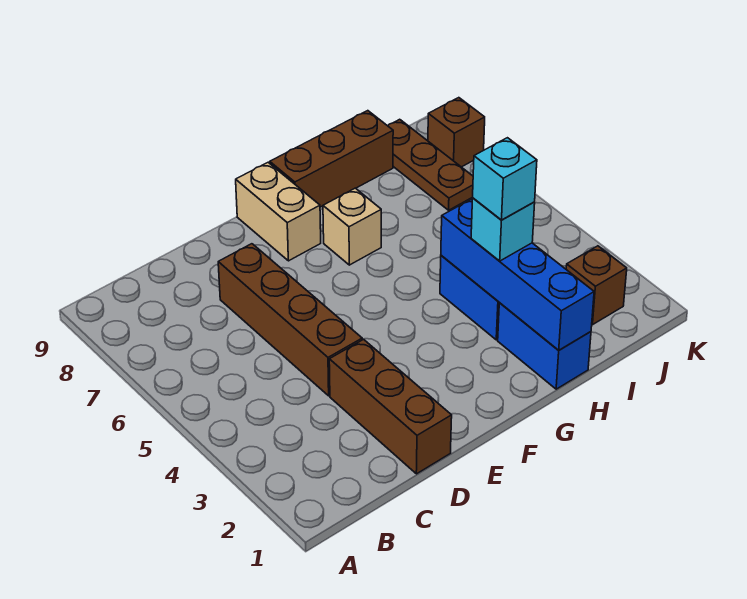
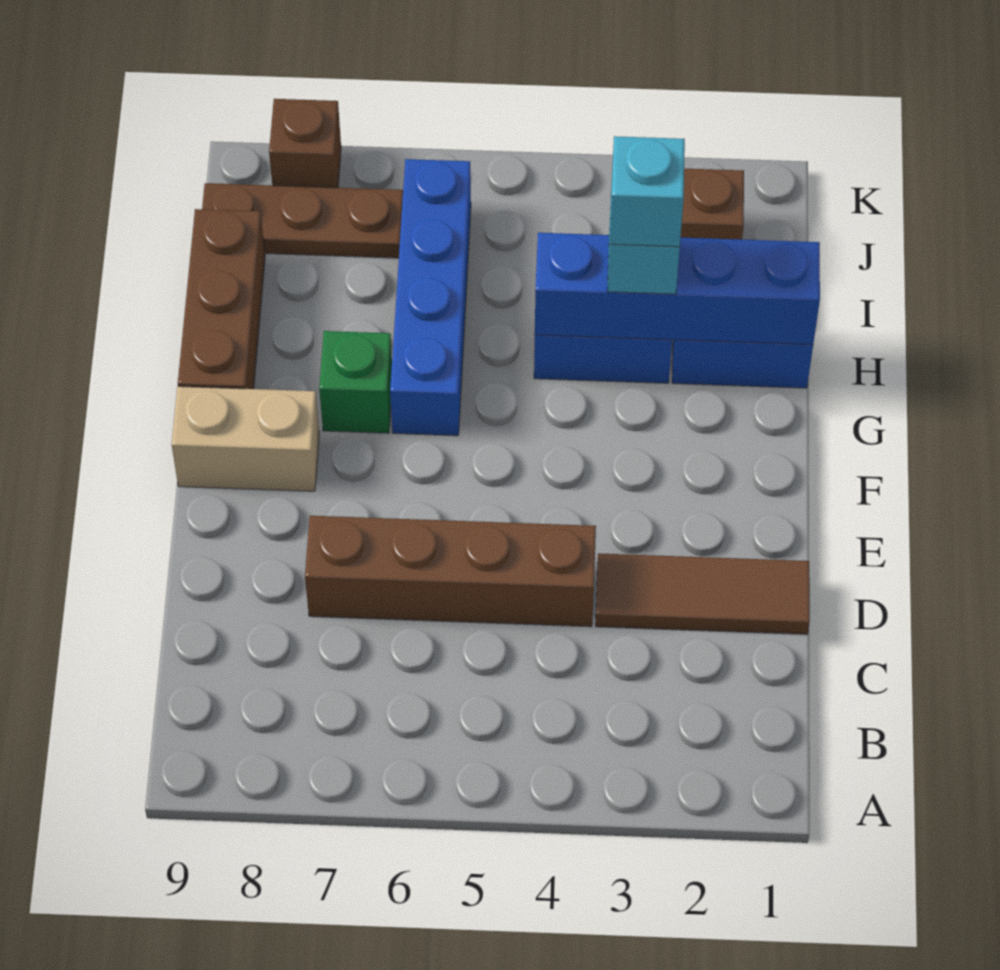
brown 1x3 brick [329,339,452,474] -> brown 1x3 tile [596,553,810,634]
none -> blue 1x4 brick [390,159,471,436]
tan 1x1 brick [323,188,381,265] -> green 1x1 brick [319,331,392,433]

